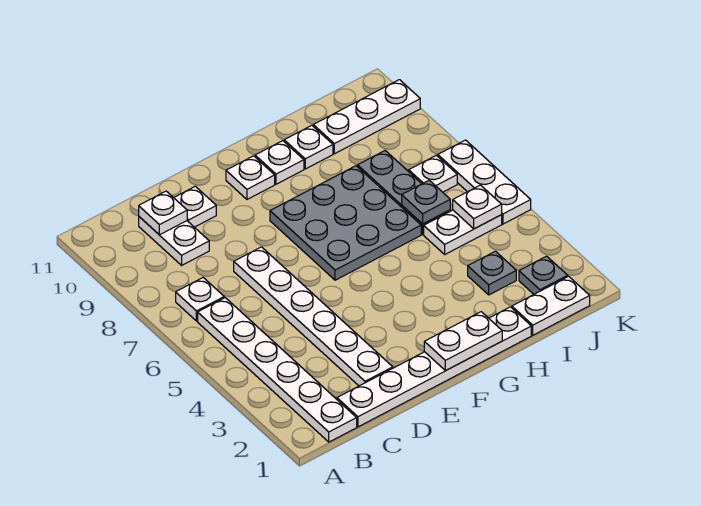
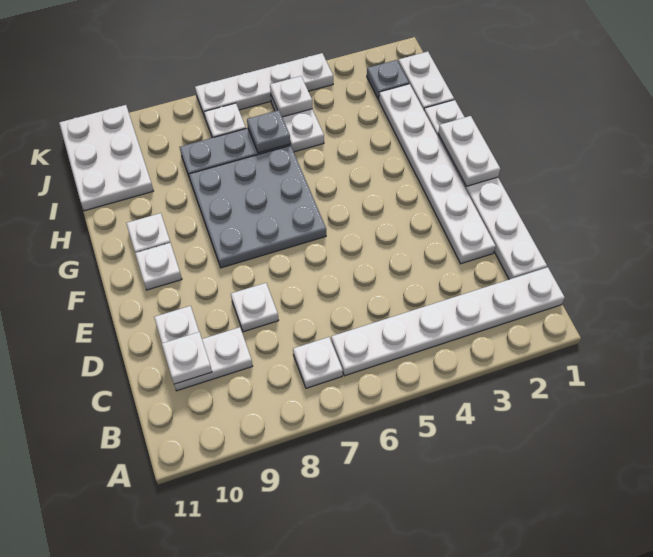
white 1x6 plate [234,247,393,386] -> white 1x6 plate turned to [379,84,496,264]
white 1x1 plate [284,126,333,169] -> white 1x1 plate moved to [231,283,279,332]
grey 1x1 plate [468,251,516,295] -> none
white 1x3 plate [313,80,420,154] -> white 2x3 plate [59,105,153,211]
white 1x3 plate [438,140,531,224] -> white 1x4 plate [195,53,333,117]

